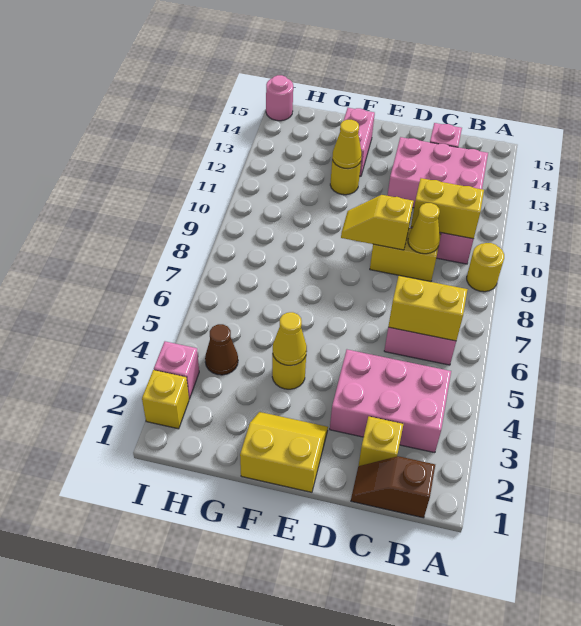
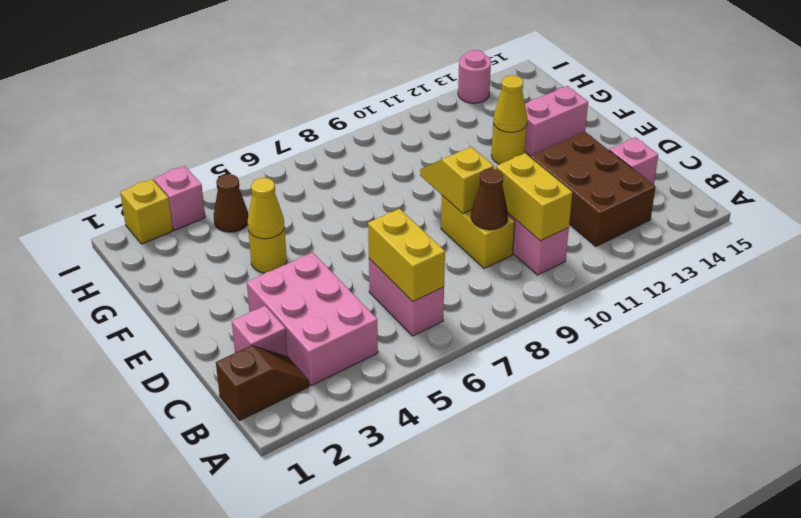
yellow 1x1 round brick [467,243,504,292] -> none
brown 1x2 slope [351,456,435,518] -> brown 1x2 slope turned to [216,345,309,421]
pink 2x3 brick [387,137,488,208] -> brown 2x3 brick [530,132,655,246]
yellow 1x1 brick [359,416,403,466] -> pink 1x1 brick [232,306,288,357]
yellow 1x1 cone [408,203,440,254] -> brown 1x1 cone [471,169,508,230]
yellow 2x2 slope [240,412,328,492] -> none
pink 1x1 round brick [266,75,293,121] -> pink 1x1 round brick moved to [458,50,491,103]

